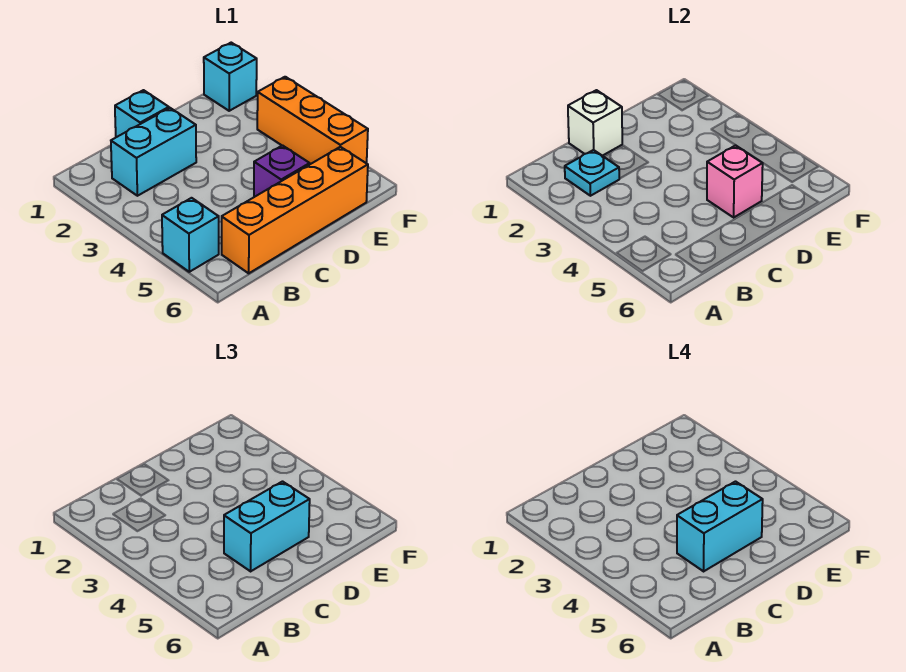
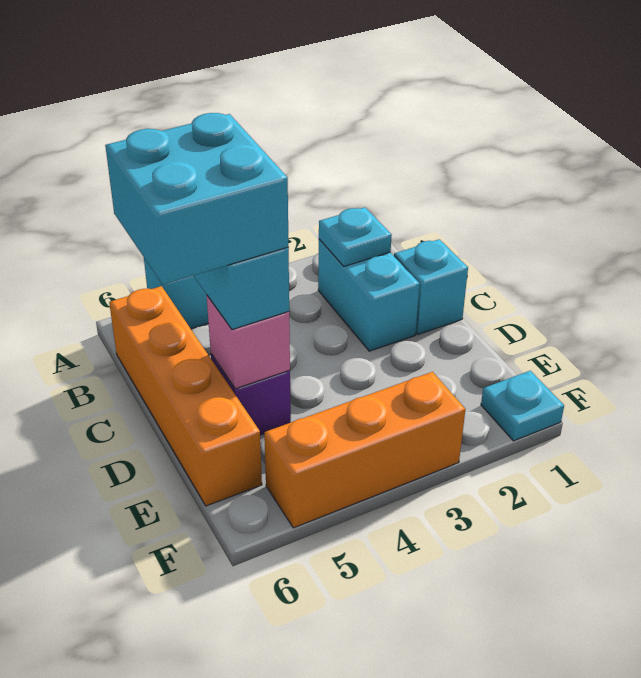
white 1x1 brick [568,90,622,156] -> none
cyan 1x2 brick [677,482,763,571] -> cyan 2x2 brick [105,113,289,285]
cyan 1x1 brick [204,43,257,111] -> cyan 1x1 plate [481,371,564,441]

